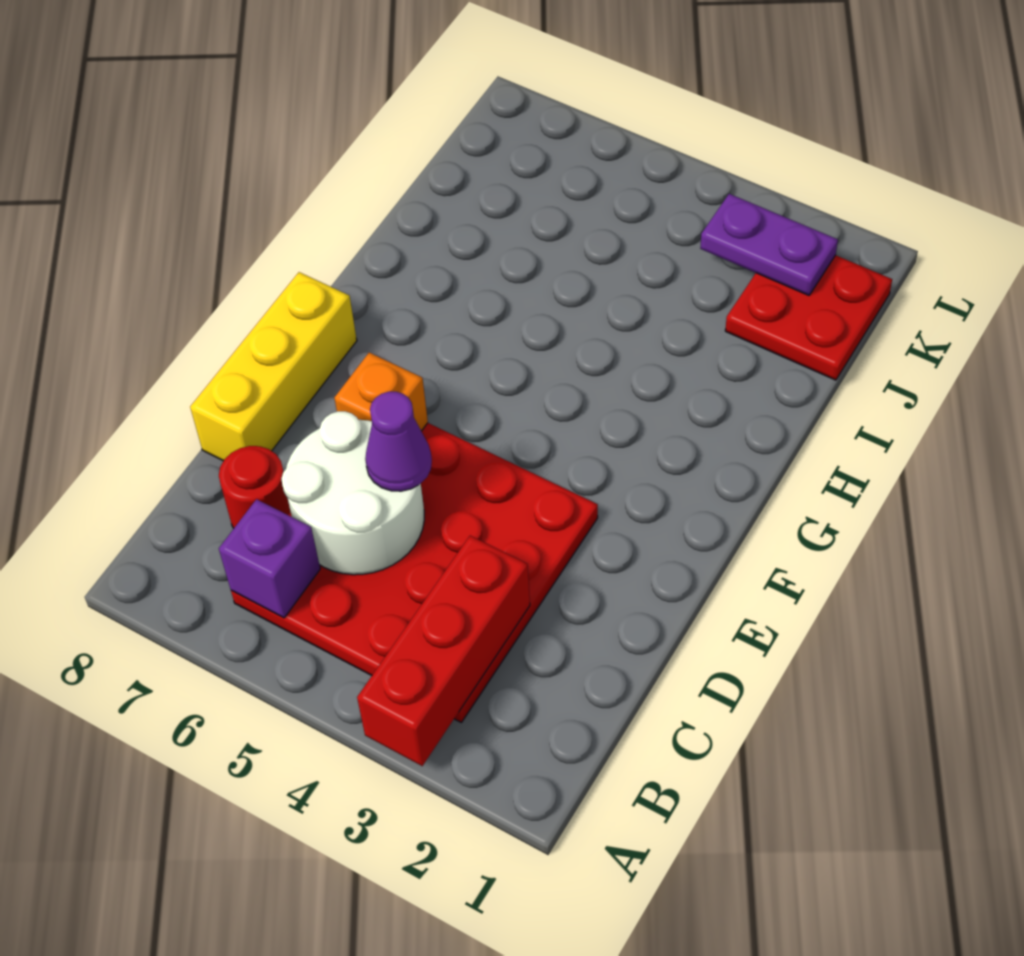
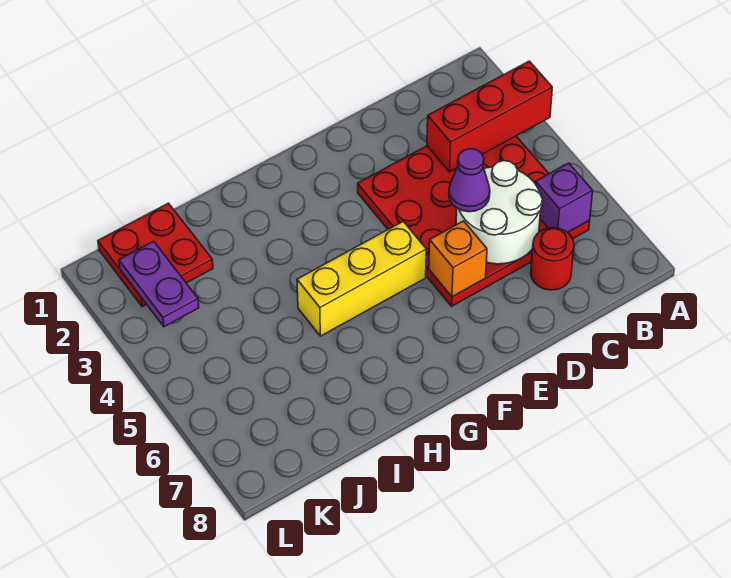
yellow 1x3 brick [190,272,357,461] -> yellow 1x3 brick moved to [297,221,426,336]

